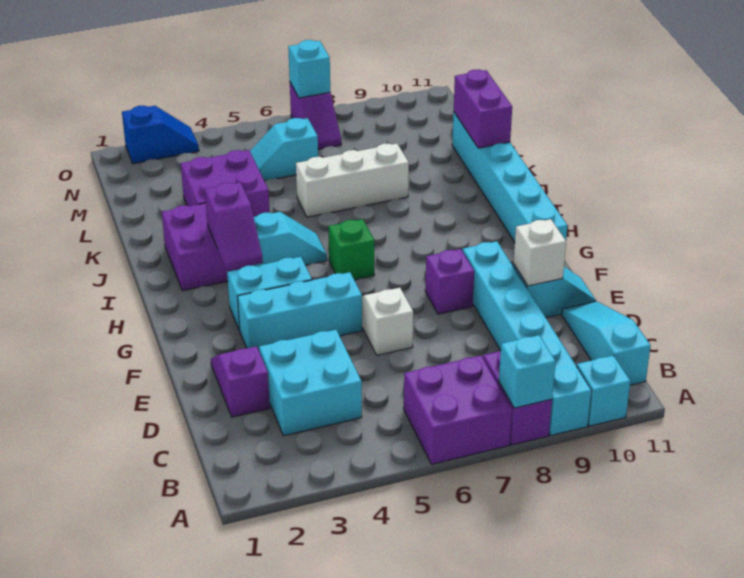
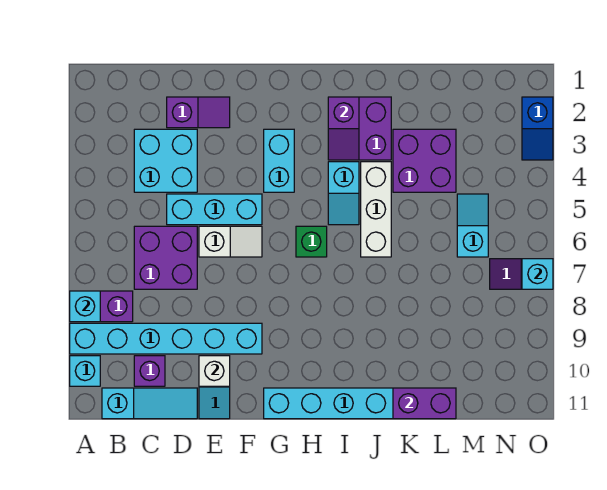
purple 2x2 brick [404,356,512,464] -> purple 2x2 brick moved to [134,226,197,289]
cyan 1x3 brick [238,272,362,350] -> cyan 1x3 brick turned to [167,194,262,225]
purple 1x1 brick [425,249,474,314] -> purple 1x1 brick moved to [134,356,165,386]
purple 1x2 slope [205,182,263,270] -> purple 1x2 slope turned to [328,97,359,160]
white 1x3 brick [296,143,409,217] -> white 1x3 brick moved to [361,162,391,257]

